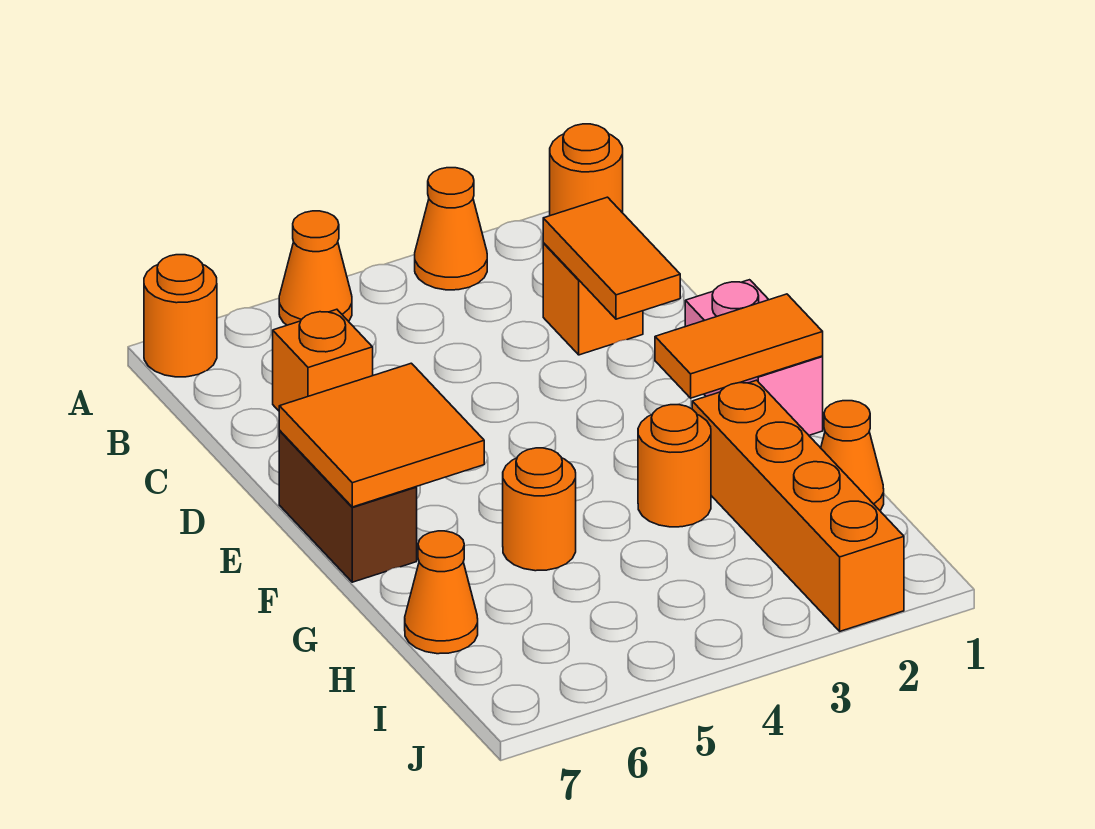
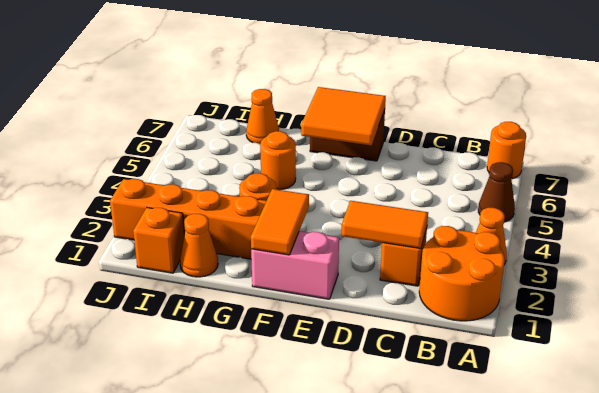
orange 1x1 round brick [550,124,623,216] -> orange 2x2 round brick [419,226,505,321]
orange 1x1 cone [279,211,352,325] -> brown 1x1 cone [478,162,515,222]
orange 1x1 brick [273,309,373,411] -> orange 1x1 brick moved to [133,208,184,273]

